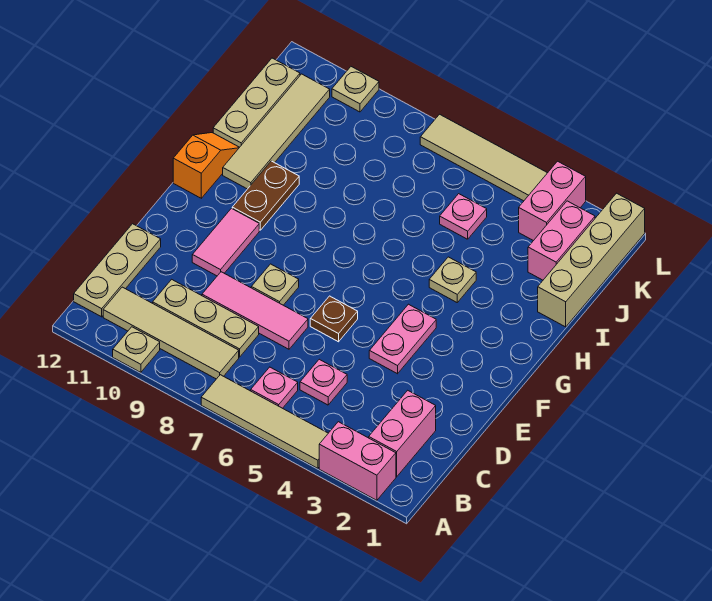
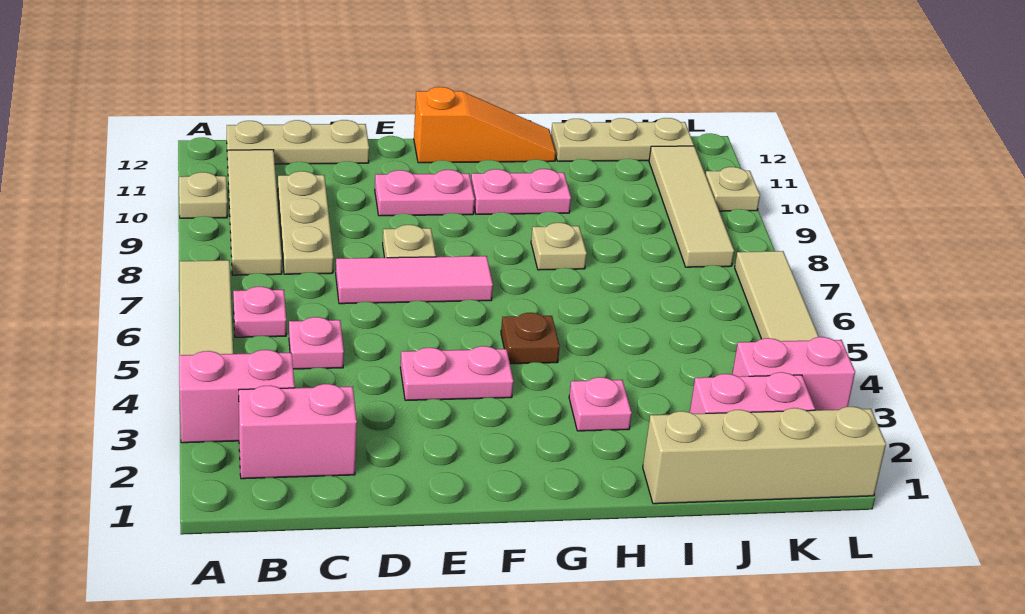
pink 1x2 brick [319,422,396,500] -> pink 1x2 brick turned to [179,350,295,443]
pink 1x3 tile [202,272,308,349] -> pink 1x3 tile turned to [336,256,493,304]
brown 1x1 plate [310,296,358,342] -> brown 1x1 plate moved to [501,313,560,364]
pink 1x2 tile [192,209,259,276] -> pink 1x2 plate [375,170,475,216]
brown 1x2 plate [232,161,299,230] -> pink 1x2 plate [471,169,571,214]
orange 1x2 slope [173,133,240,198] -> orange 1x3 slope [414,87,556,163]
tan 1x1 plate [429,257,476,302] -> tan 1x1 plate moved to [531,223,587,270]
tan 1x4 tile [223,74,330,189] -> tan 1x4 tile turned to [649,146,734,267]
pink 1x1 plate [440,194,487,239] -> pink 1x1 plate moved to [569,377,632,431]

